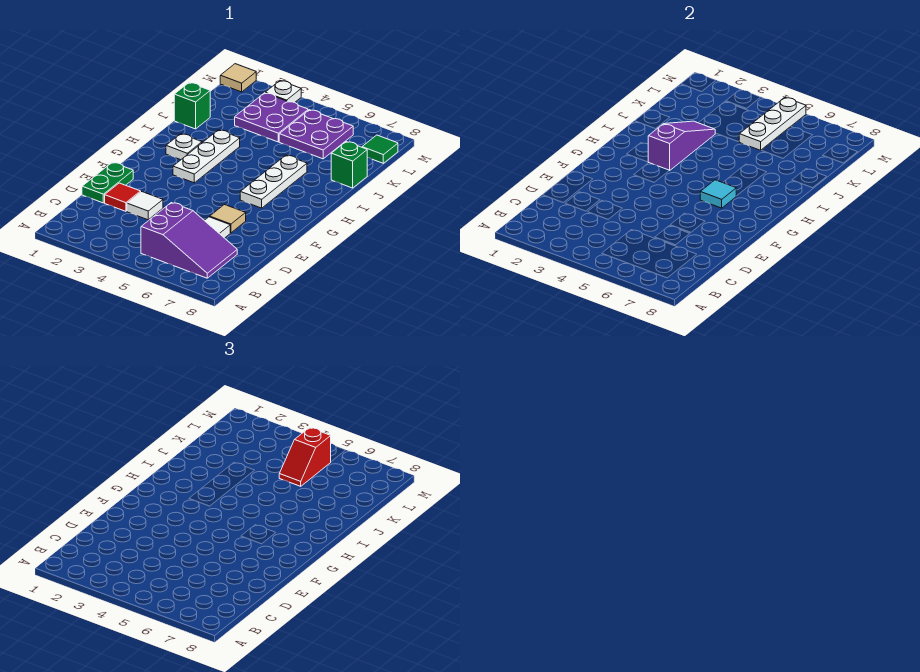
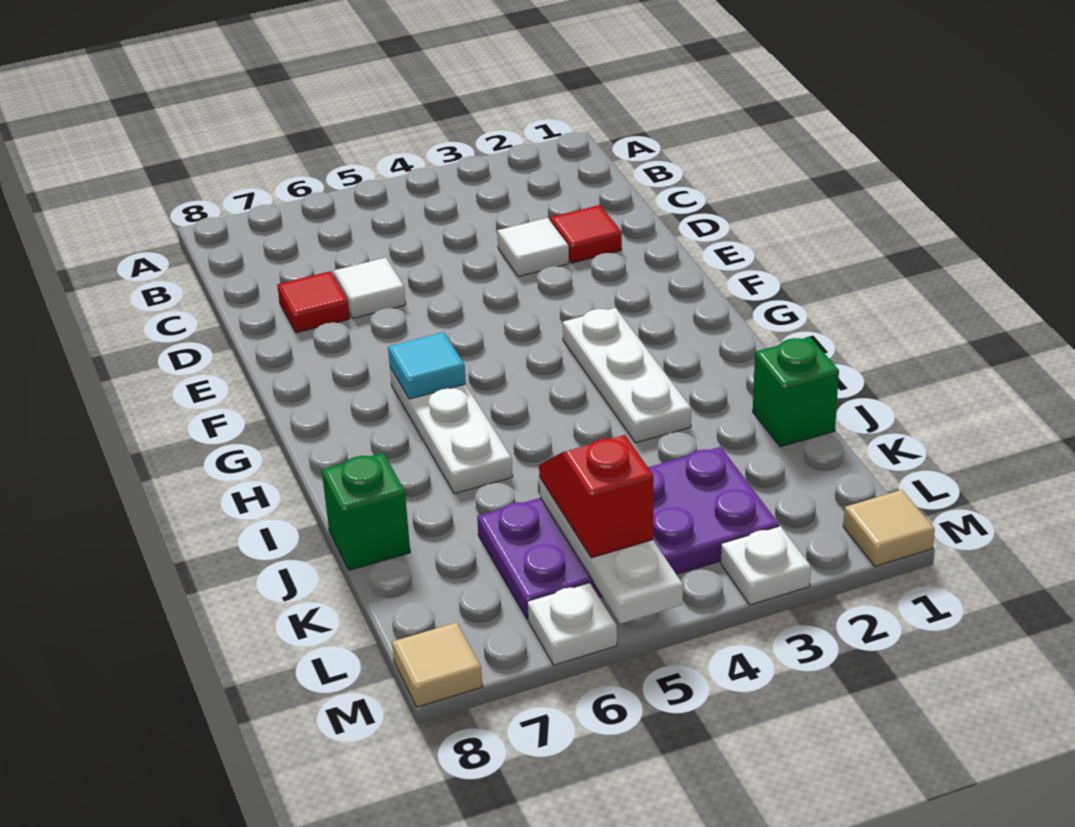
purple 2x3 slope [141,203,237,278] -> none
green 1x2 plate [82,162,133,203] -> none
none -> red 1x1 tile [277,271,350,333]
tan 1x1 tile [210,205,246,233] -> tan 1x1 tile moved to [392,622,482,707]
white 1x1 plate [166,134,202,160] -> white 1x1 plate moved to [527,583,617,665]
purple 1x3 slope [648,121,715,171] -> none
green 1x1 tile [362,135,398,163] -> none

